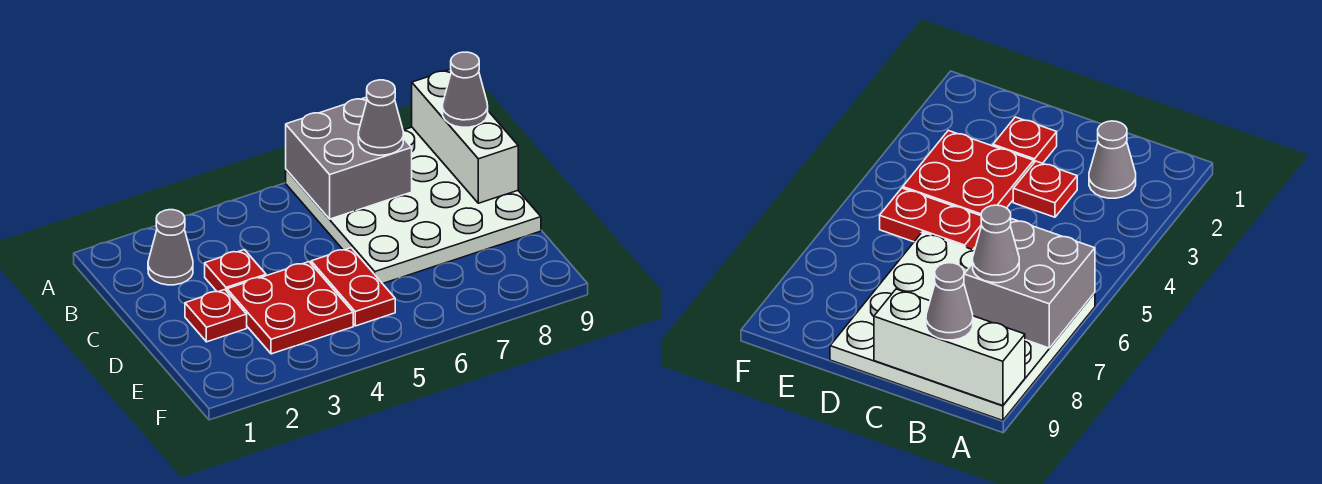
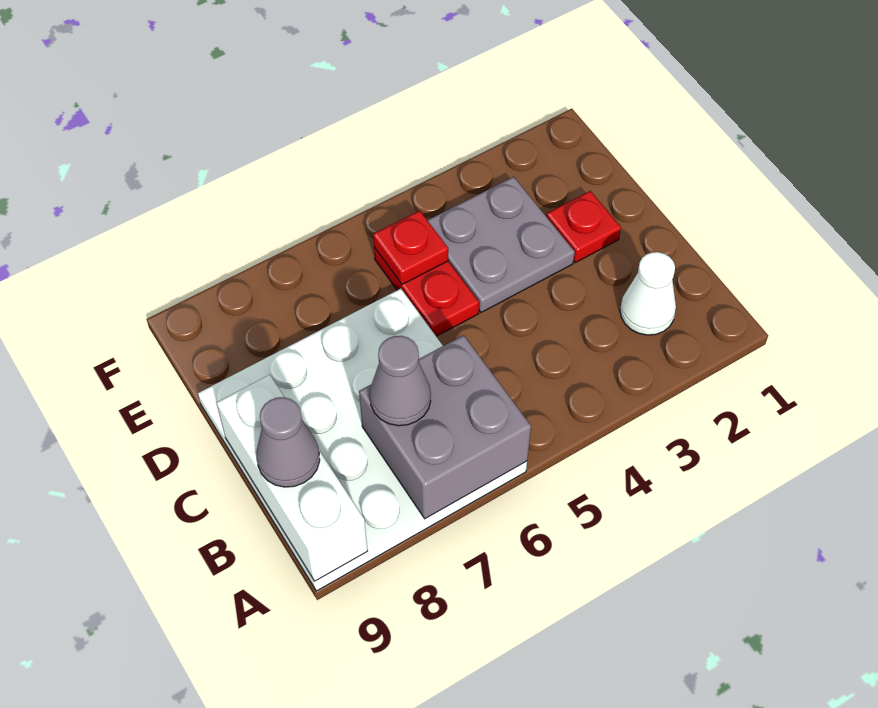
grey 1x1 cone [148,210,193,285] -> white 1x1 cone [620,252,676,335]
red 1x1 plate [205,250,266,292] -> red 1x1 plate moved to [373,211,448,284]
red 2x2 plate [227,262,353,354] -> grey 2x2 plate [427,177,575,312]

